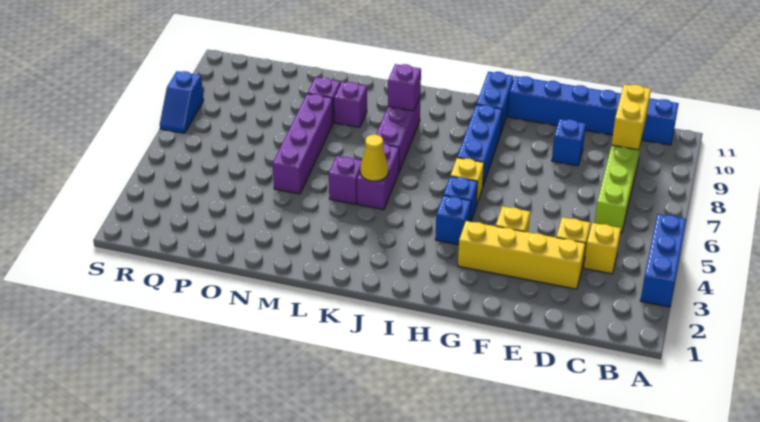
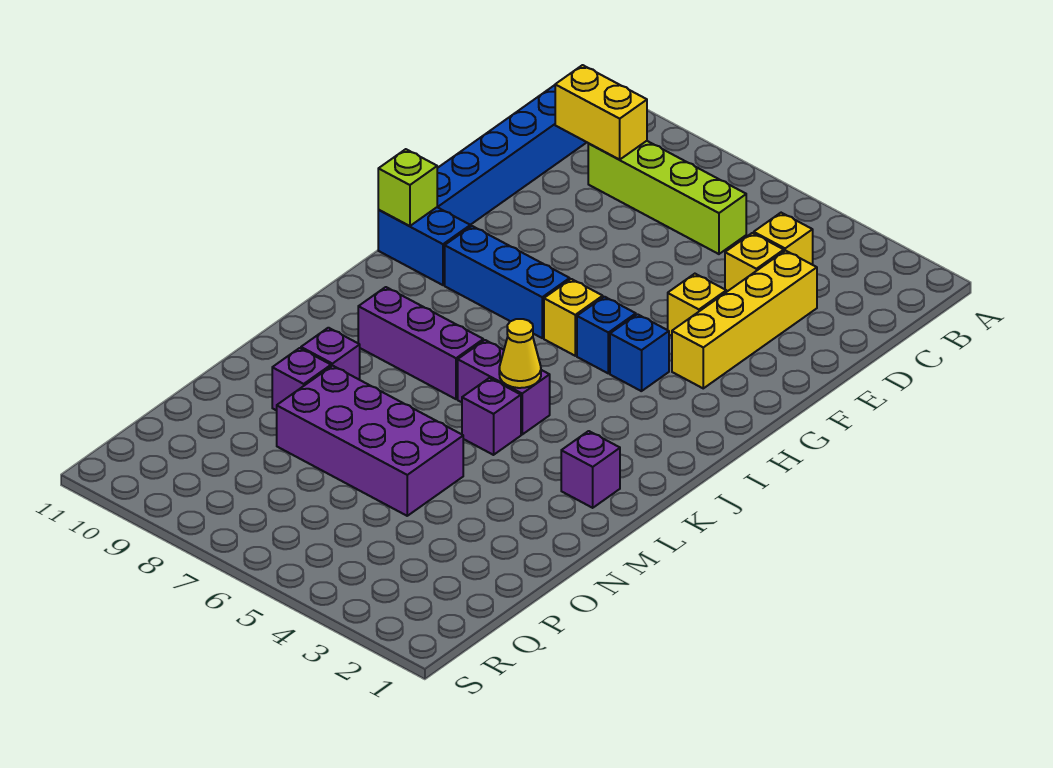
blue 1x3 brick [640,214,686,307] -> none
blue 1x1 brick [552,119,586,166] -> none
none -> lime 1x1 brick [378,149,437,226]
purple 1x1 brick [388,64,421,111] -> purple 1x1 brick moved to [561,431,620,508]
purple 1x4 brick [272,94,333,194] -> purple 2x4 brick [277,366,463,516]
blue 1x2 slope [160,71,204,133] -> none

